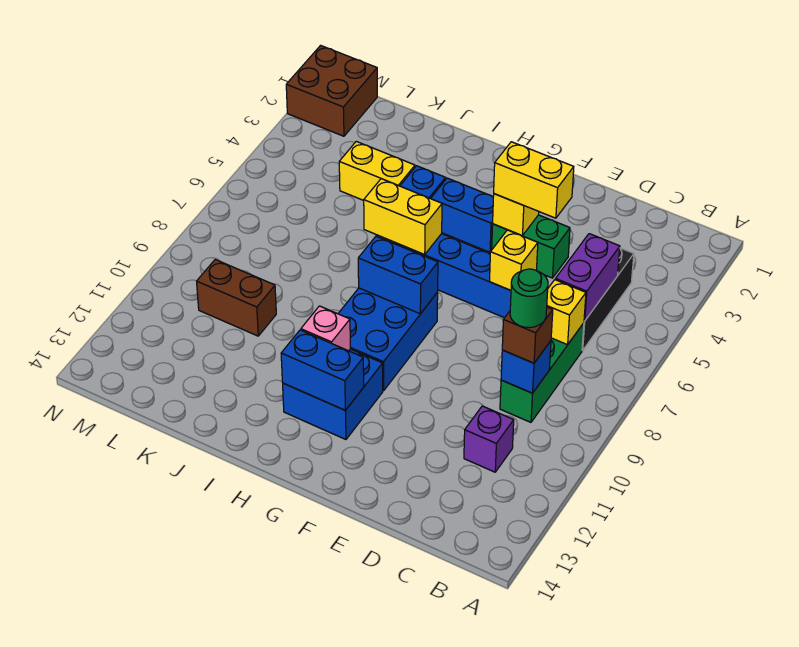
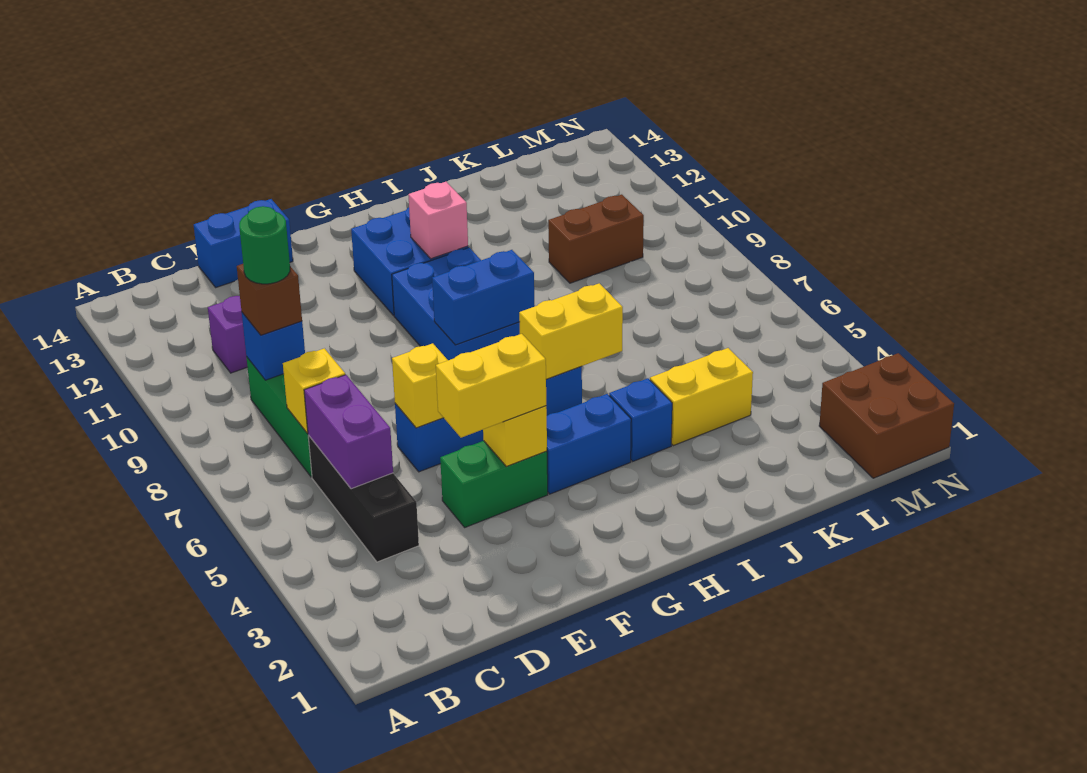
blue 1x2 brick [281,330,364,410] -> blue 1x2 brick moved to [194,199,293,287]

